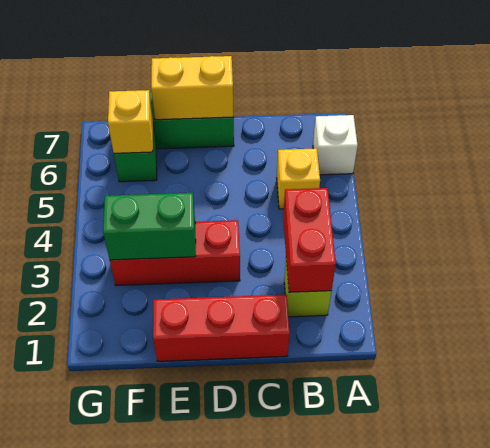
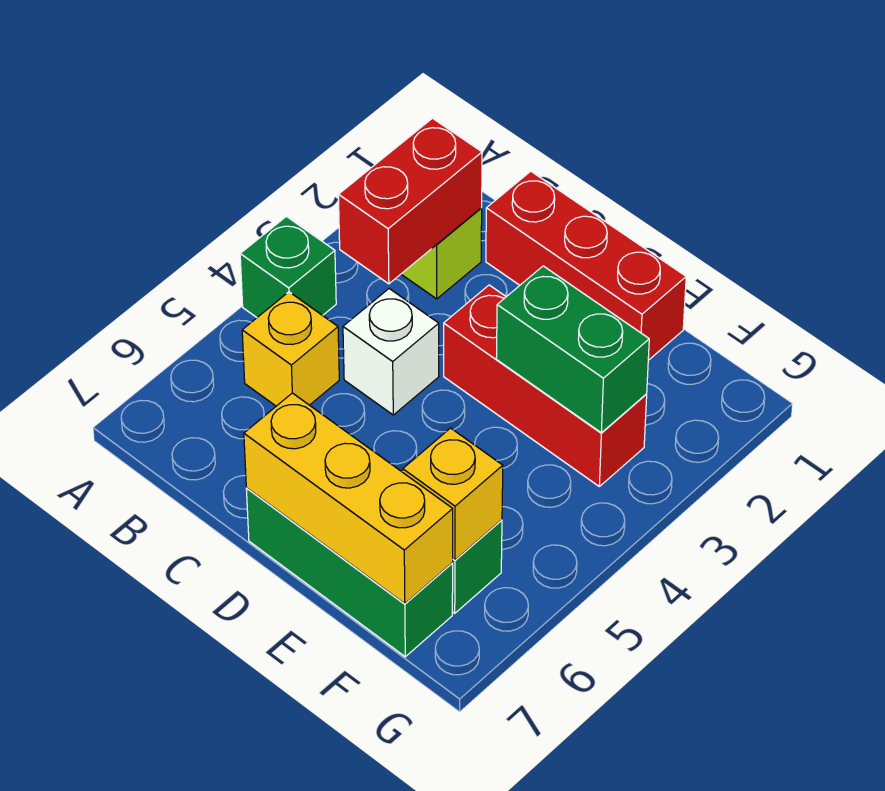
none -> green 1x1 brick [240,216,336,317]
white 1x1 brick [313,115,358,175] -> white 1x1 brick moved to [343,289,439,415]
yellow 1x2 brick [151,56,234,120] -> yellow 1x3 brick [244,393,453,604]

